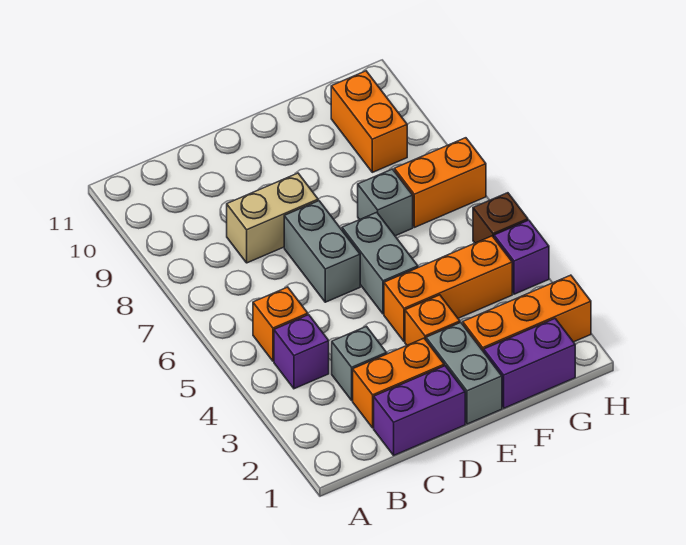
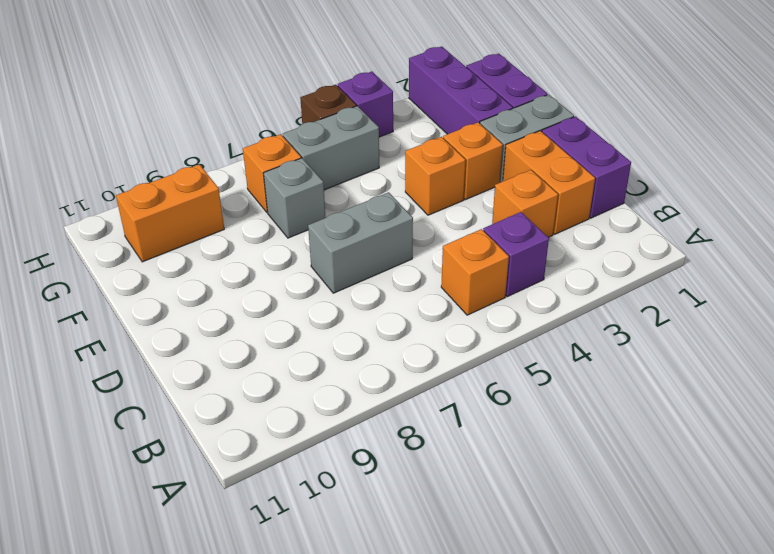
grey 1x1 brick [332,326,387,400] -> orange 1x1 brick [492,170,558,237]
tan 1x2 brick [227,173,318,263] -> none
orange 1x3 brick [384,236,512,341] -> orange 1x1 brick [405,137,465,215]
grey 1x2 brick [342,212,418,314] -> grey 1x2 brick moved to [283,106,379,190]
orange 1x3 brick [463,275,591,352] -> purple 1x3 brick [409,46,513,134]
orange 1x2 brick [394,138,486,227] -> orange 1x1 brick [243,134,301,212]

